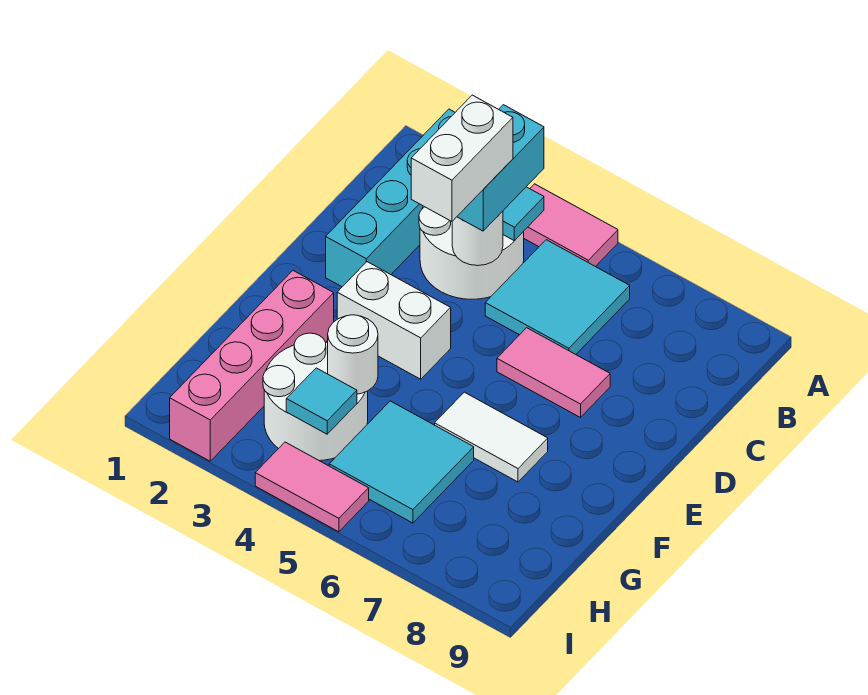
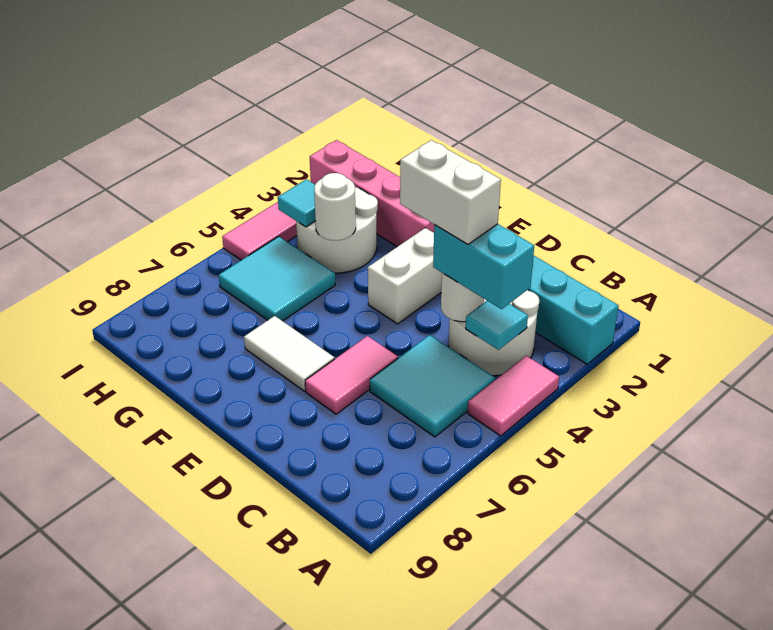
white 1x2 tile [435,392,548,482] -> white 1x2 tile turned to [244,316,335,391]

